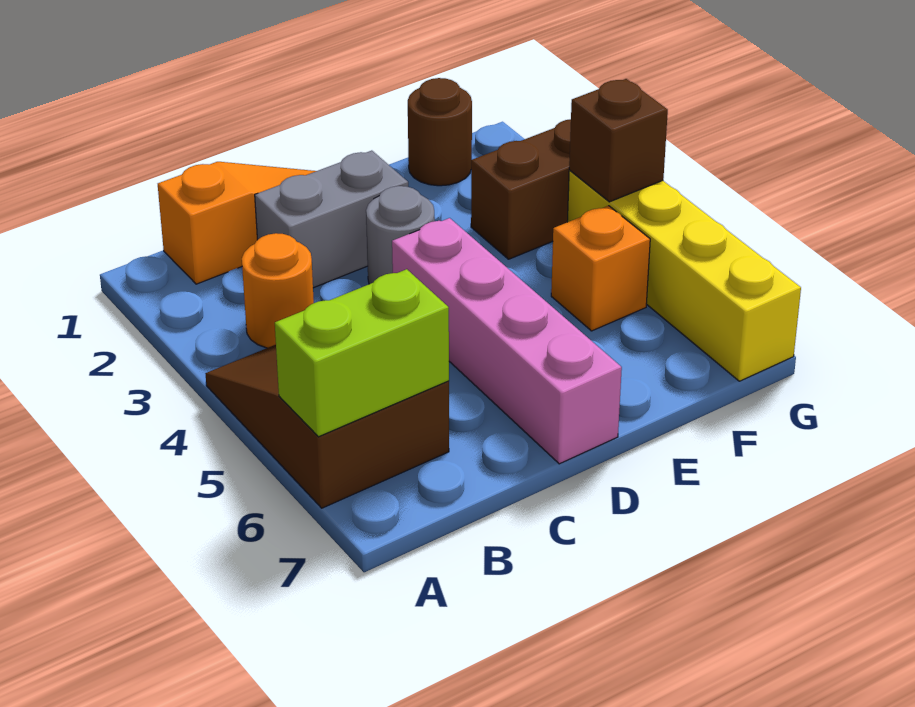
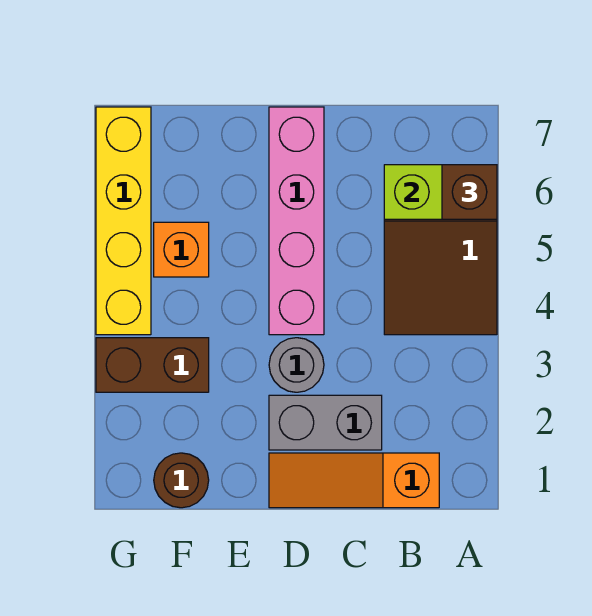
orange 1x1 round brick [242,233,314,348] -> none
brown 1x1 brick [569,79,668,202] -> brown 1x1 brick moved to [442,165,497,219]

